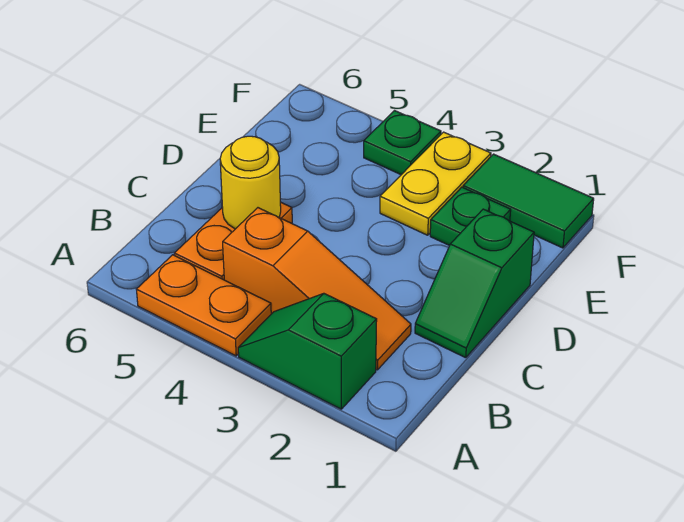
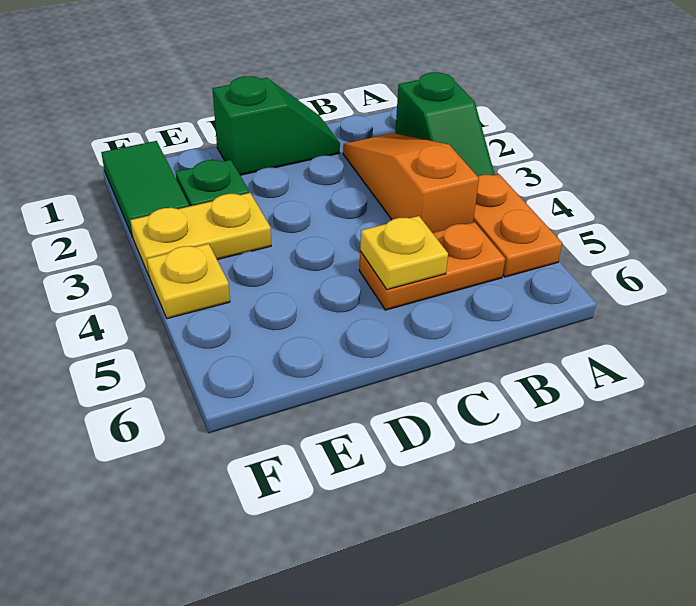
yellow 1x1 round brick [220,136,281,229] -> yellow 1x1 plate [360,216,448,290]
green 1x1 plate [364,111,441,175] -> yellow 1x1 plate [147,244,230,319]

